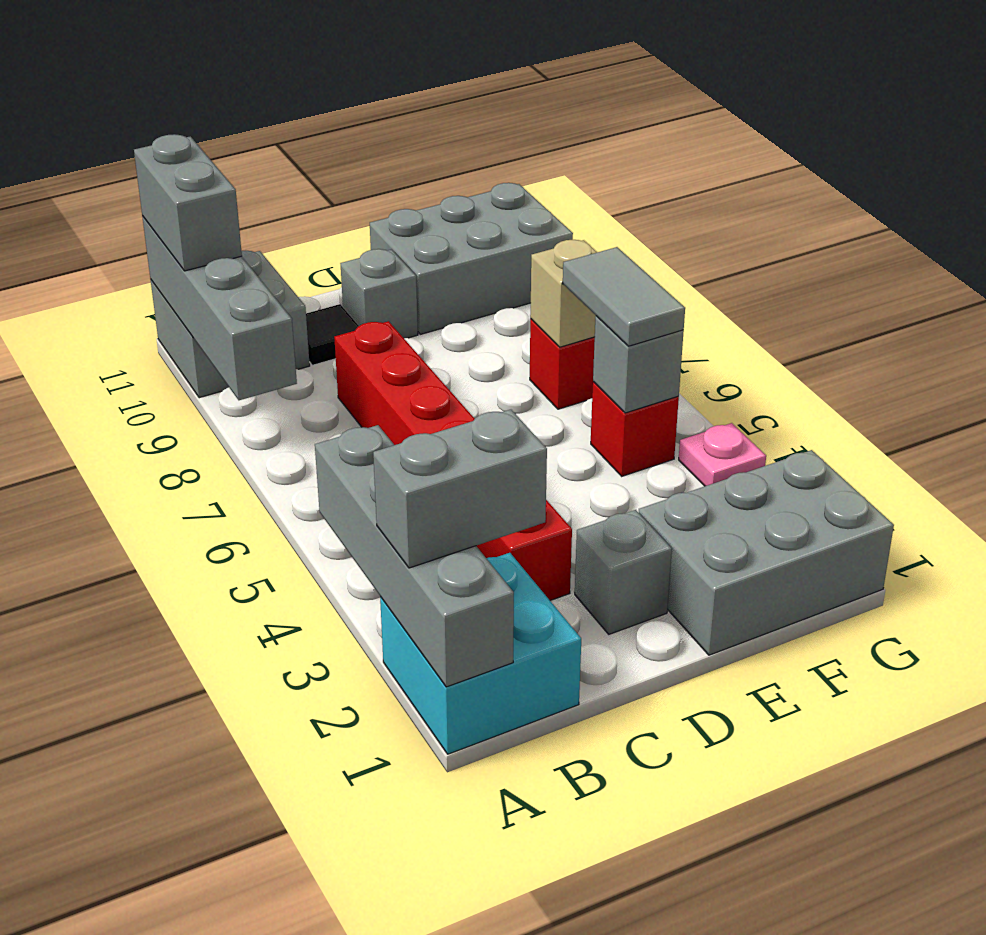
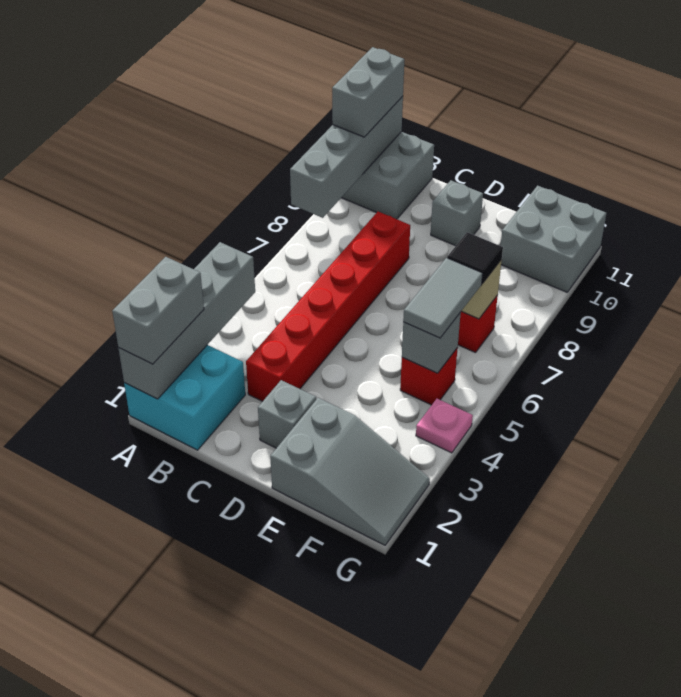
grey 1x2 brick [373,410,547,568] -> grey 1x2 brick turned to [112,257,204,364]
black 1x1 tile [306,304,359,365] -> black 1x1 tile moved to [447,232,503,283]
grey 2x3 brick [639,450,894,655] -> grey 2x3 slope [270,398,430,545]
grey 2x3 brick [370,183,573,334] -> grey 2x2 brick [501,186,606,292]

